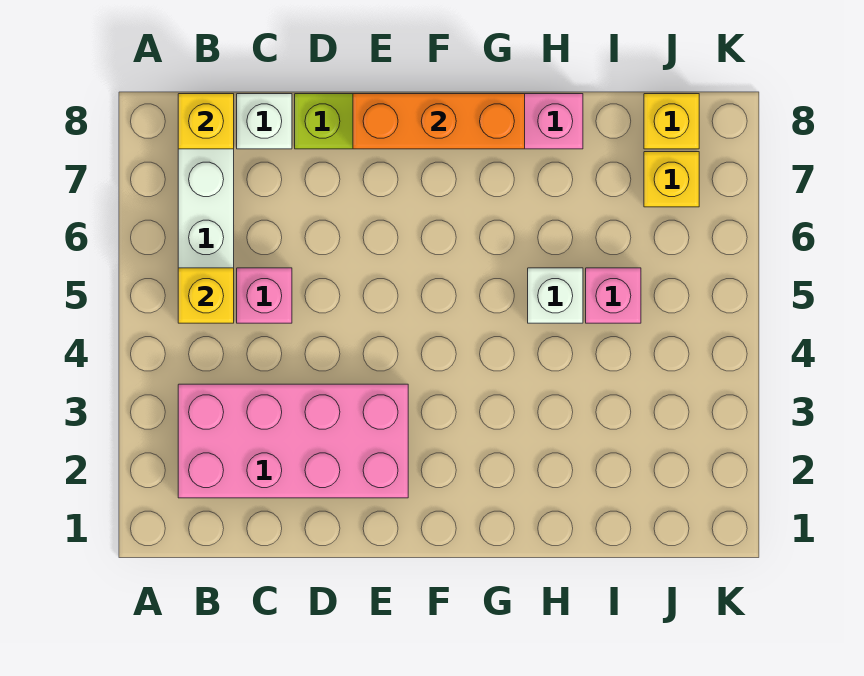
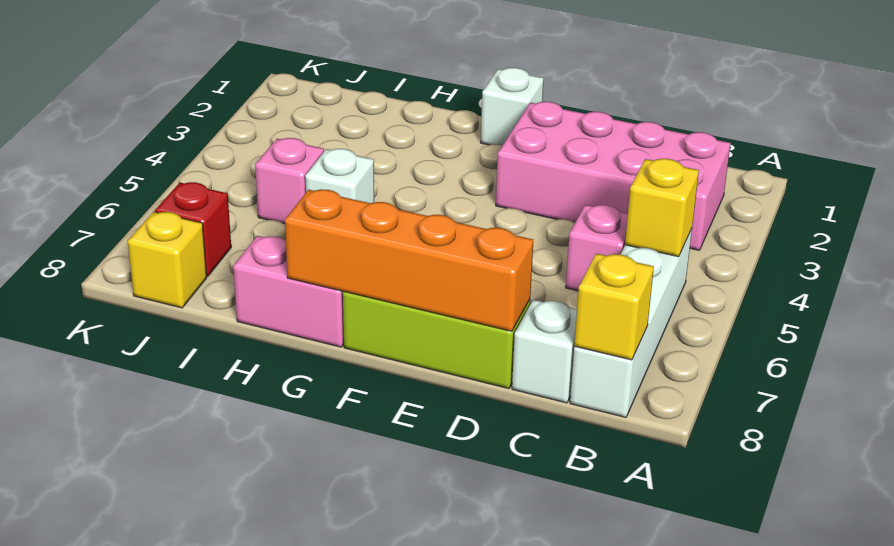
orange 1x3 brick [353,94,525,149] -> orange 1x4 brick [285,189,533,331]
none -> white 1x1 brick [481,68,544,145]
yellow 1x1 brick [644,152,699,207] -> red 1x1 brick [155,182,231,276]

